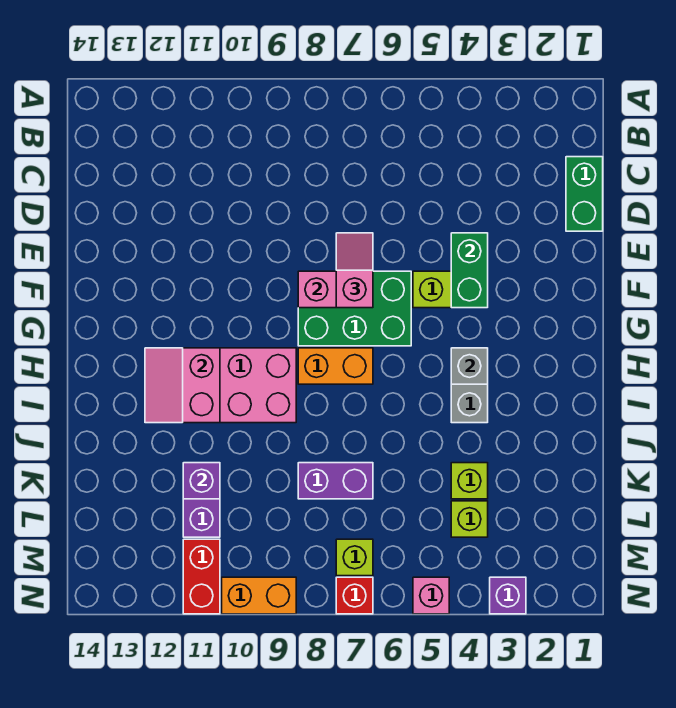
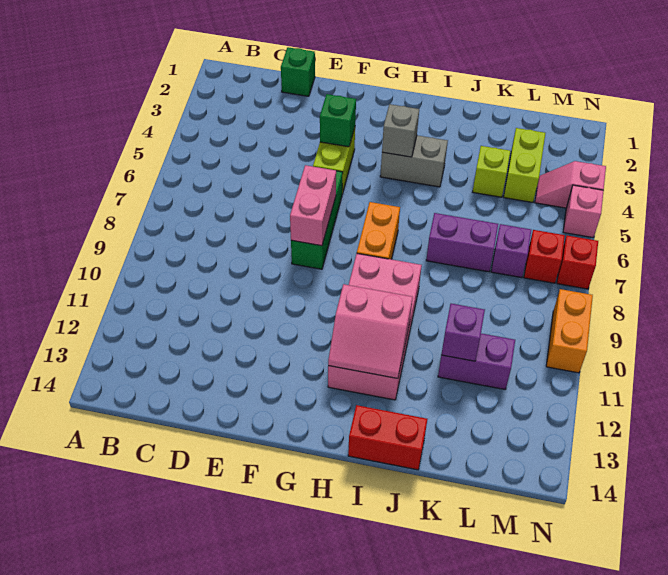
green 1x2 brick [566,157,603,231] -> green 1x1 brick [281,47,315,96]
green 1x2 brick [451,233,488,308] -> green 1x1 brick [320,94,356,147]
pink 1x2 slope [336,233,373,308] -> pink 1x2 slope moved to [535,161,606,208]
green 2x3 brick [298,271,411,346] -> green 1x3 brick [291,171,343,269]
purple 1x2 brick [298,463,373,499] -> purple 1x2 brick turned to [426,213,498,272]
lime 1x1 brick [451,501,488,537] -> lime 1x2 brick [504,128,545,202]
lime 1x1 brick [336,539,373,576] -> red 1x1 brick [524,230,565,283]
red 1x2 brick [183,539,220,614] -> red 1x2 brick moved to [348,405,427,470]
purple 1x1 brick [490,577,526,614] -> purple 1x1 brick moved to [491,224,531,278]

